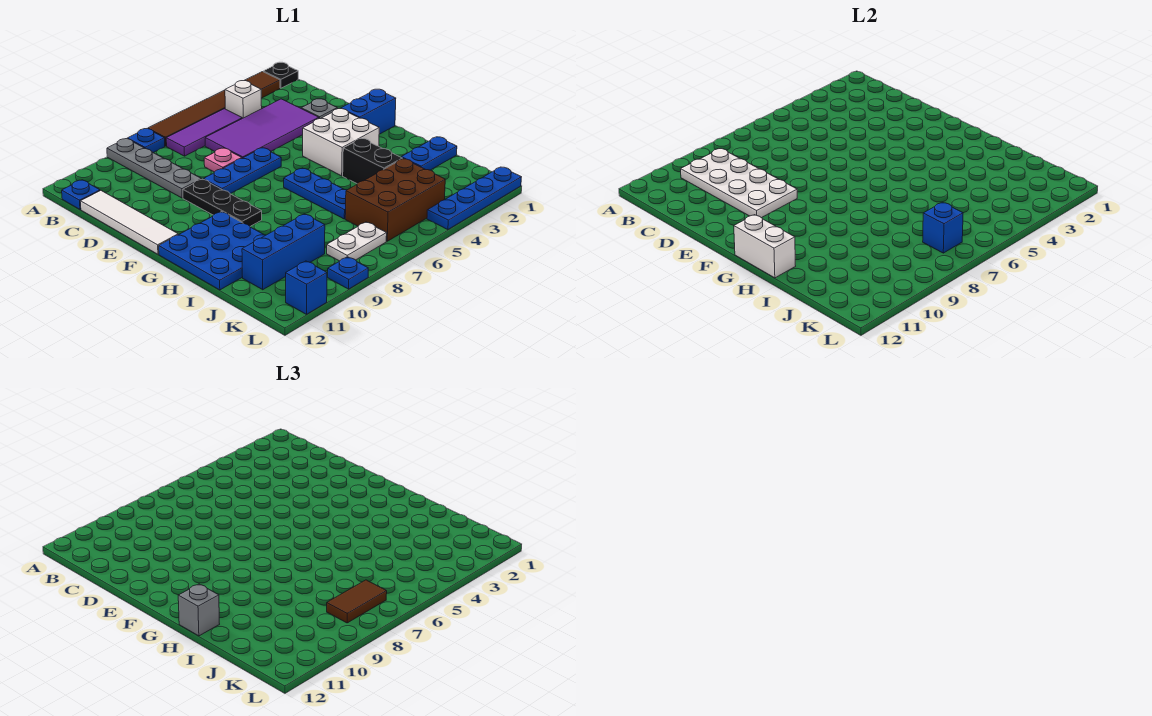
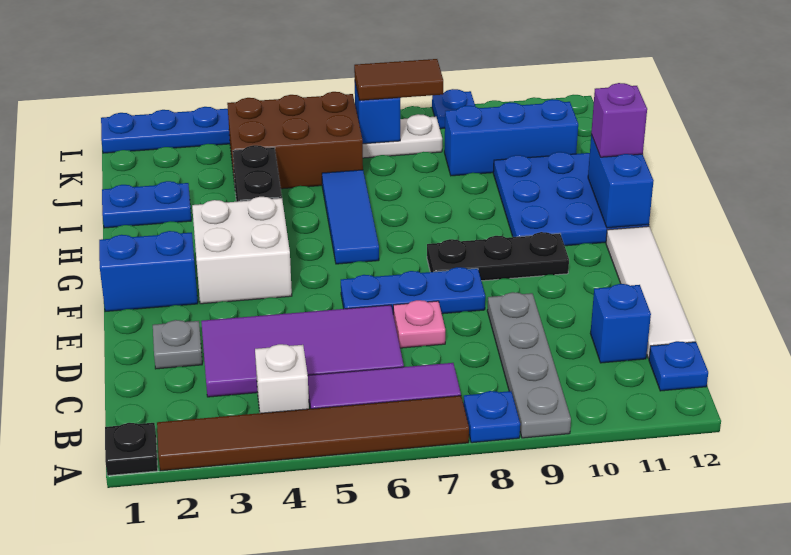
white 2x4 plate [681,149,797,218] -> none
black 1x3 plate [183,179,262,226] -> black 1x3 plate turned to [427,232,569,281]
blue 1x3 plate [284,168,346,219] -> blue 1x3 tile [322,170,379,264]
white 1x2 brick [734,215,795,278] -> blue 1x2 brick [588,135,654,228]
grey 1x1 brick [178,584,219,636] -> purple 1x1 brick [591,83,647,157]
blue 1x1 brick [286,261,327,314] -> blue 1x1 brick moved to [590,284,651,363]

